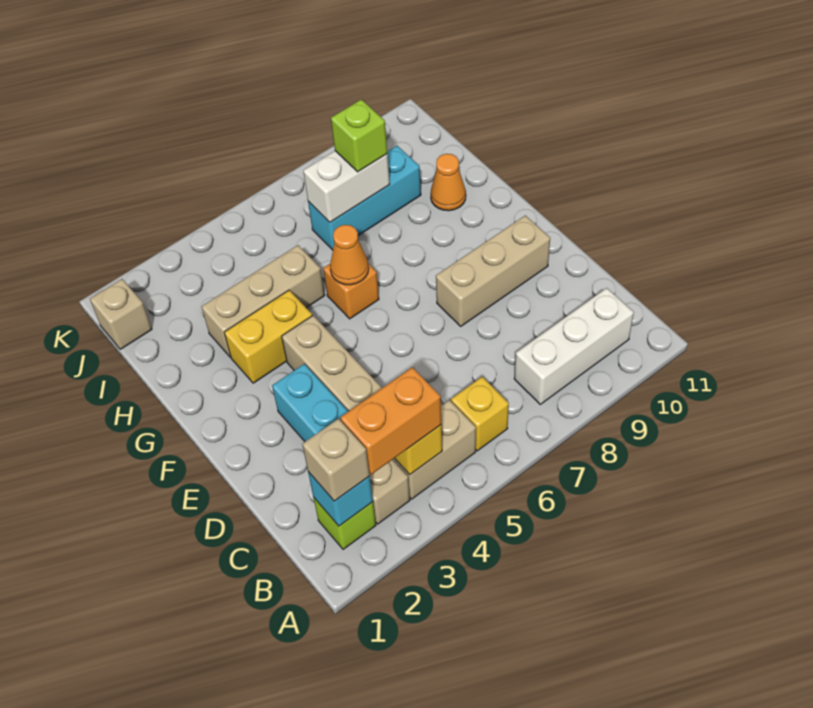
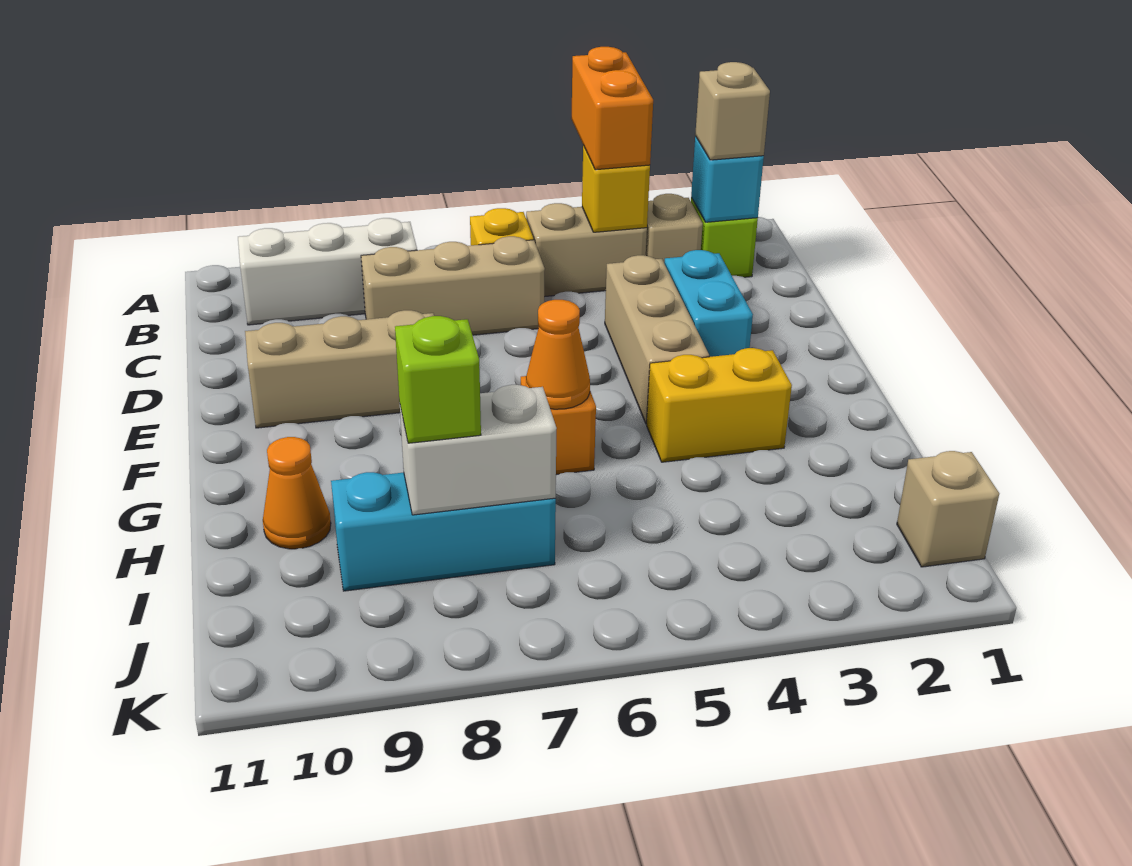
orange 1x2 brick [340,367,441,474] -> orange 1x2 brick turned to [571,47,653,170]
tan 1x3 brick [201,245,325,357] -> tan 1x3 brick moved to [361,236,545,335]

